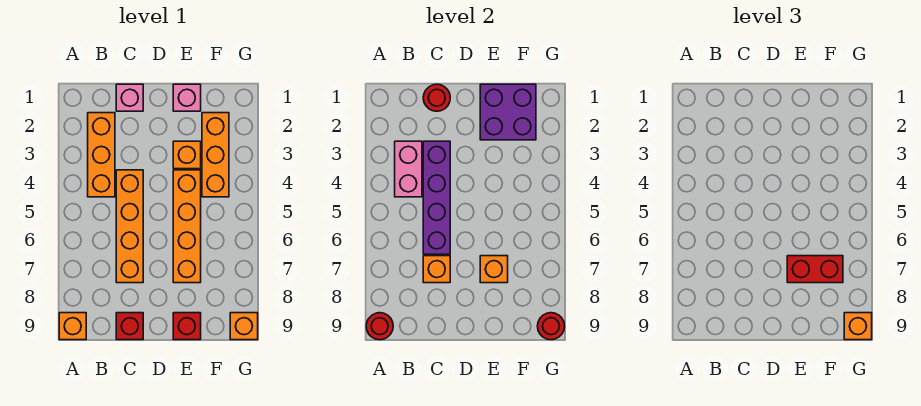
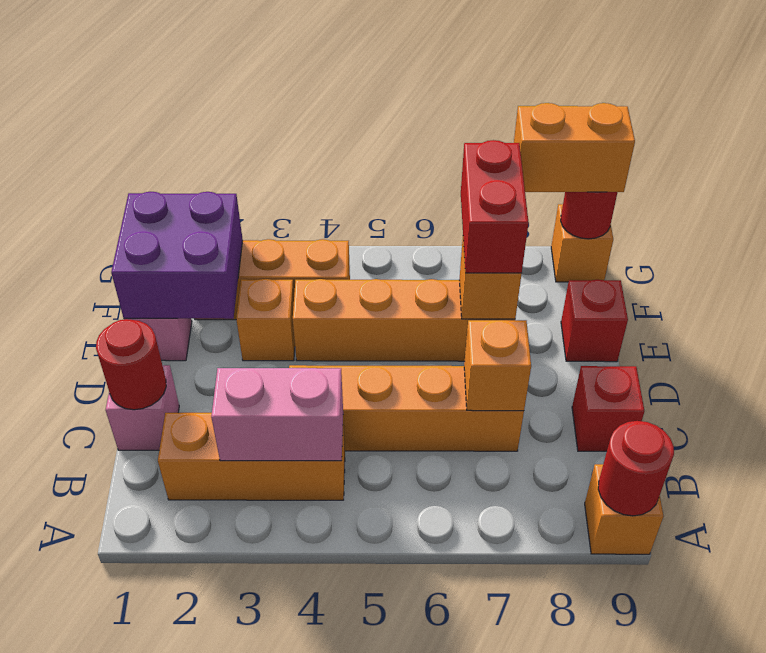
purple 1x4 brick [423,141,450,254] -> none
orange 1x1 brick [844,313,872,340] -> orange 1x2 brick [514,103,635,192]

